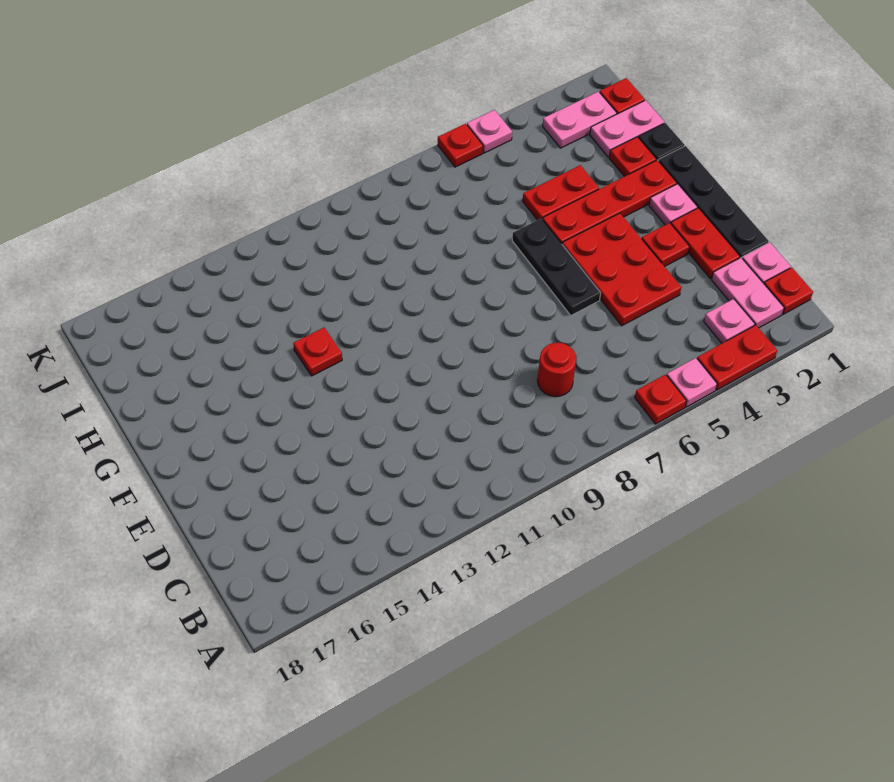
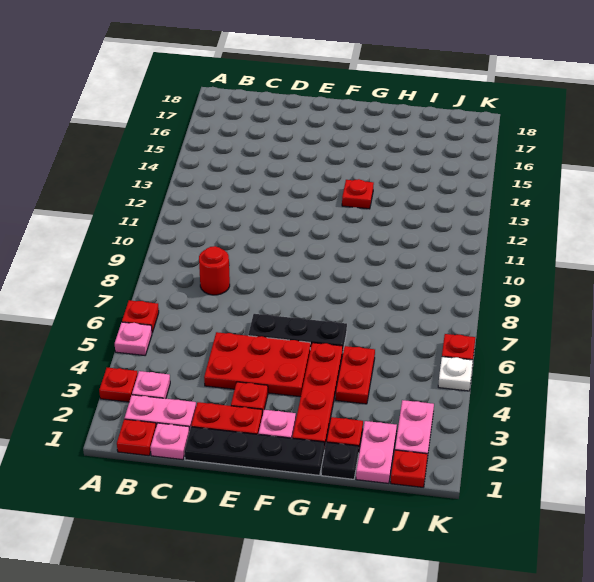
red 1x2 plate [697,325,777,390] -> red 1x1 plate [99,368,138,402]
pink 1x1 plate [467,110,512,153] -> white 1x1 plate [438,357,473,391]

